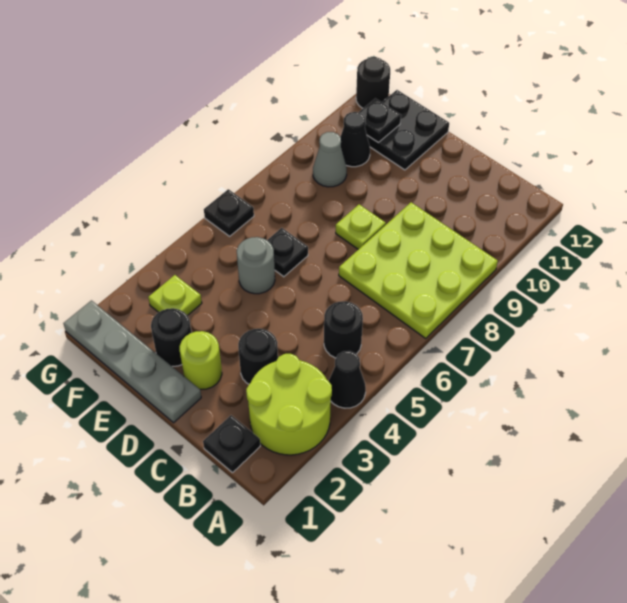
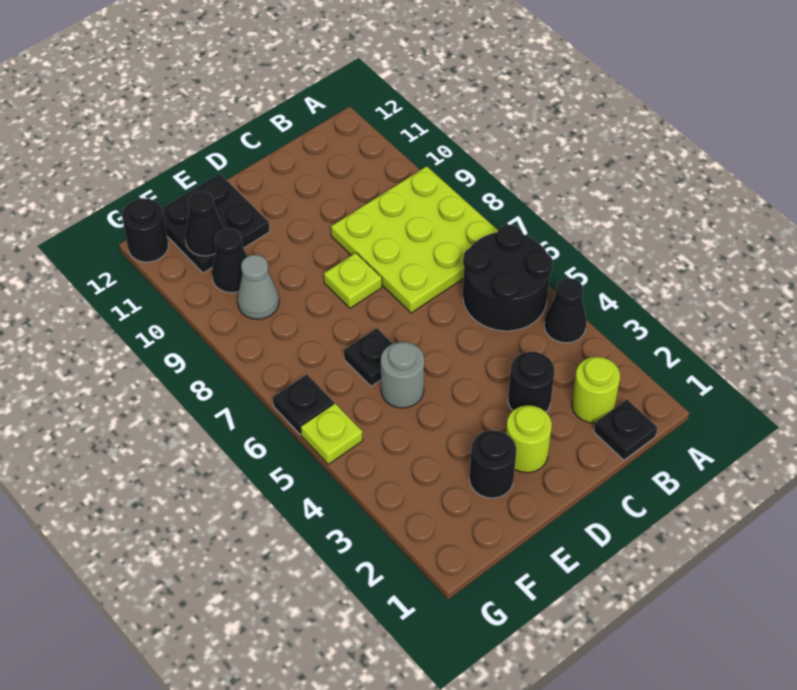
lime 2x2 round brick [246,354,332,455] -> lime 1x1 round brick [572,357,620,423]
black 1x1 round brick [324,301,363,358] -> black 2x2 round brick [463,225,553,331]
grey 1x4 plate [63,301,201,423] -> none
lime 1x1 plate [148,275,202,316] -> lime 1x1 plate moved to [301,403,363,464]
black 1x1 plate [358,98,401,142] -> black 1x1 cone [185,191,224,256]

